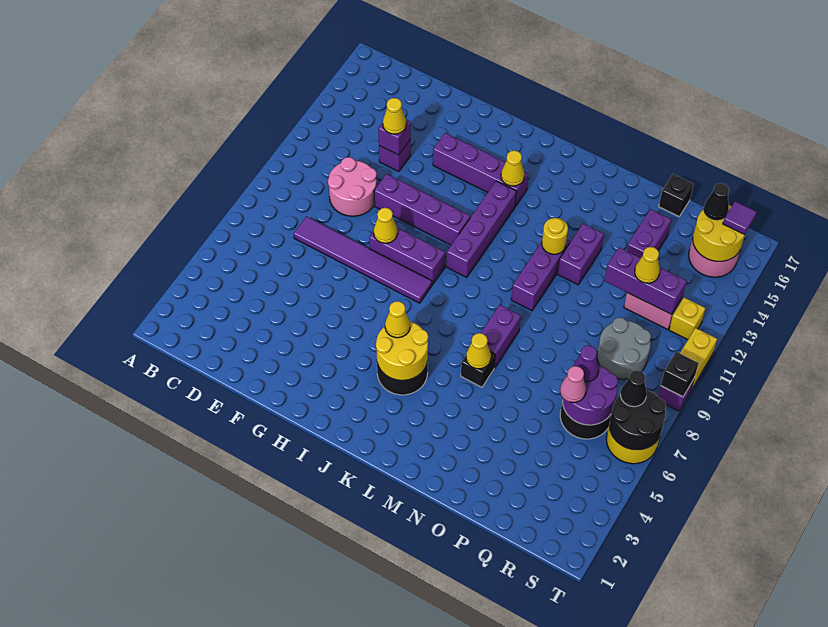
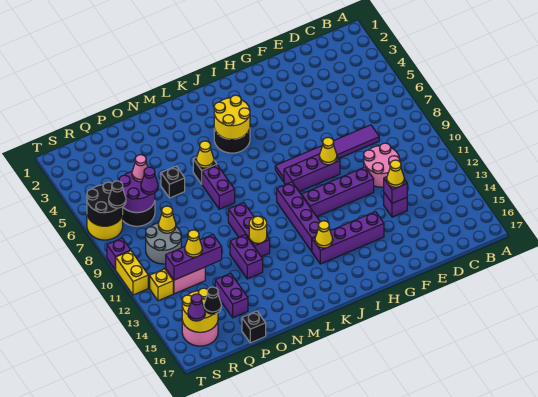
yellow 1x1 cone [385,301,410,338] -> yellow 1x1 cone moved to [158,206,176,233]
purple 1x1 tile [723,201,757,234] -> purple 1x1 cone [188,294,205,321]
black 1x1 brick [661,352,699,397] -> black 1x1 brick moved to [161,166,185,198]

